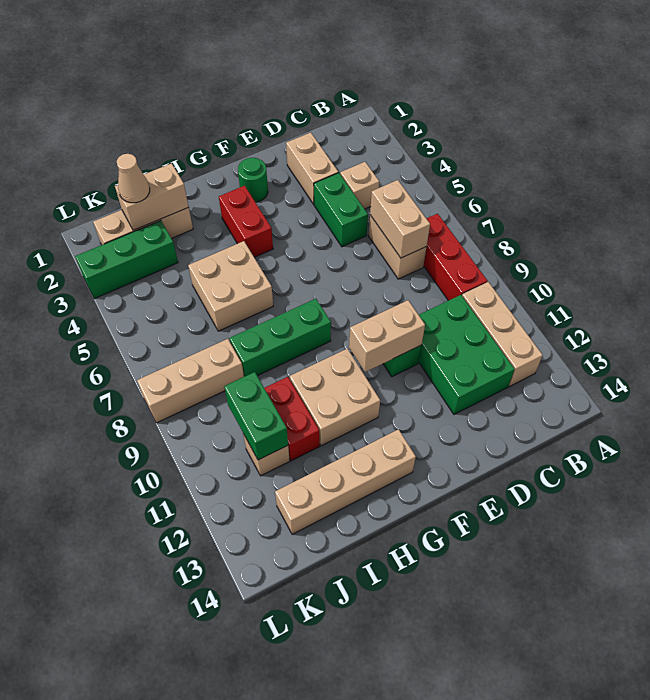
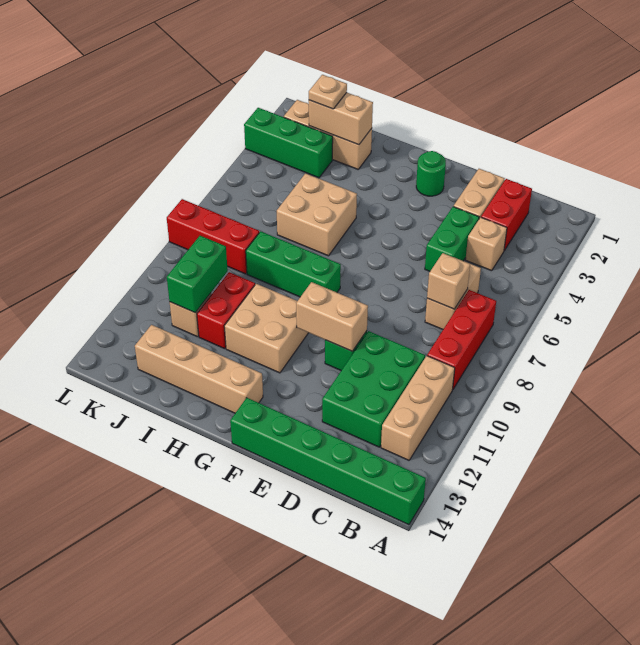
none -> green 1x6 brick [230,398,426,525]
tan 1x2 brick [370,180,430,258] -> tan 1x1 brick [427,253,470,309]
red 1x2 brick [219,186,273,257] -> red 1x2 brick moved to [481,179,532,250]
tan 1x1 cone [117,154,150,203] -> tan 1x1 plate [309,75,347,109]
tan 1x3 brick [137,339,244,423] -> red 1x3 brick [167,199,259,274]

